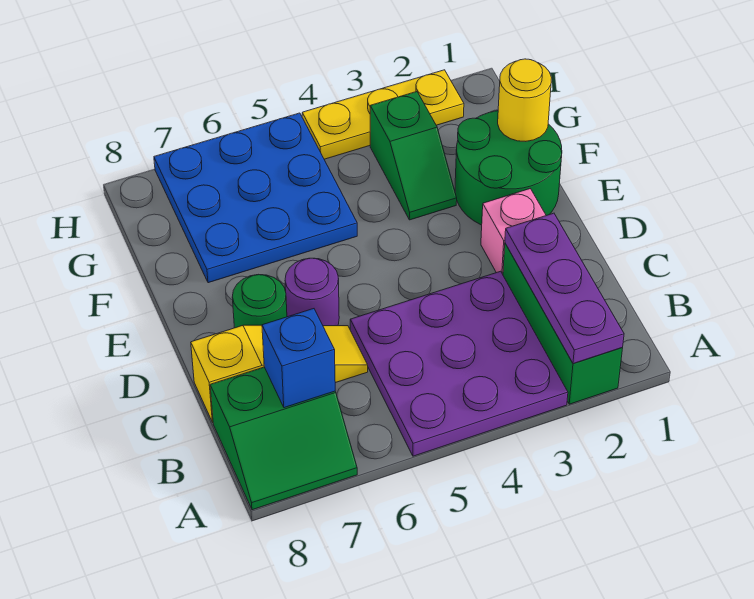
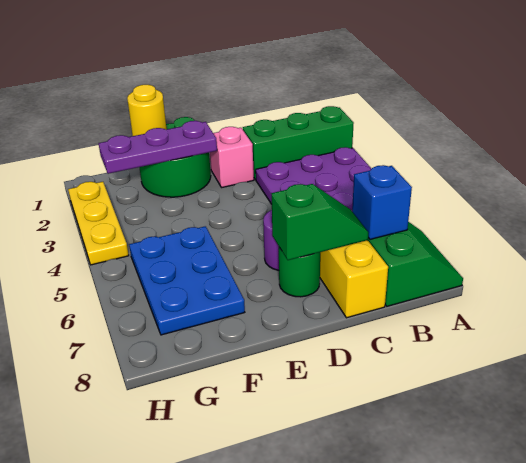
purple 1x3 plate [505,213,624,364] -> purple 1x3 plate moved to [98,121,217,174]
green 1x2 slope [370,92,457,220] -> green 1x2 slope moved to [271,184,368,260]
blue 3x3 plate [154,113,357,283] -> blue 2x3 plate [129,226,245,335]

